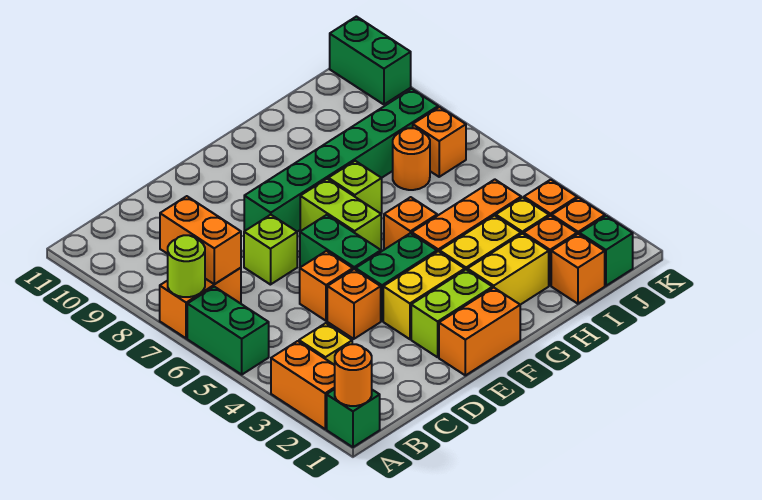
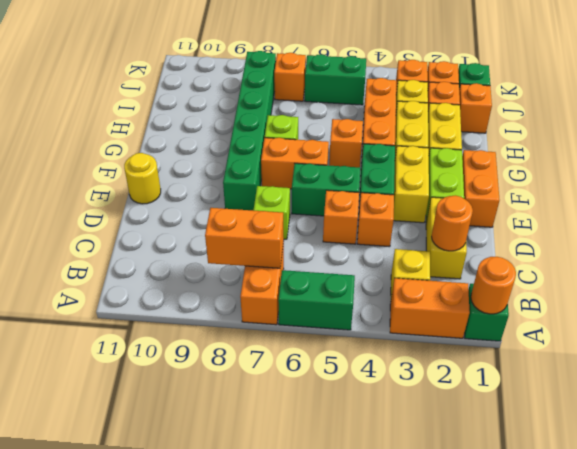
lime 1x1 round brick [168,235,205,297] -> none
none -> yellow 1x2 brick [426,197,467,279]
none -> yellow 1x1 round brick [124,153,161,204]
lime 1x2 brick [300,179,381,250] -> orange 1x2 brick [261,138,329,189]
orange 1x1 round brick [393,128,430,190] -> orange 1x1 round brick moved to [431,195,473,251]
green 1x2 brick [330,17,411,104] -> green 1x2 brick moved to [305,54,366,105]

